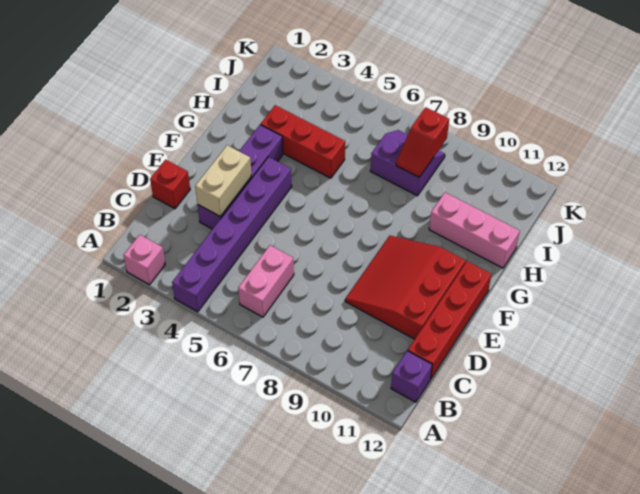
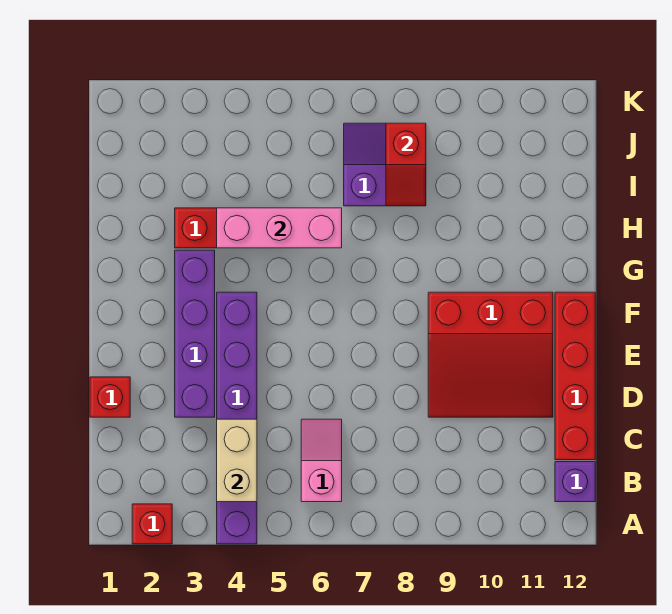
pink 1x1 brick [124,235,165,285] -> red 1x1 brick [132,504,172,544]
pink 1x2 brick [238,245,294,317] -> pink 1x2 slope [301,419,342,502]
tan 1x2 brick [195,145,251,216] -> tan 1x2 brick moved to [217,419,257,502]
red 3x3 slope [345,236,466,339] -> red 3x3 slope turned to [428,292,553,417]
pink 1x3 brick [429,192,520,268] -> pink 1x3 brick moved to [217,208,342,248]

